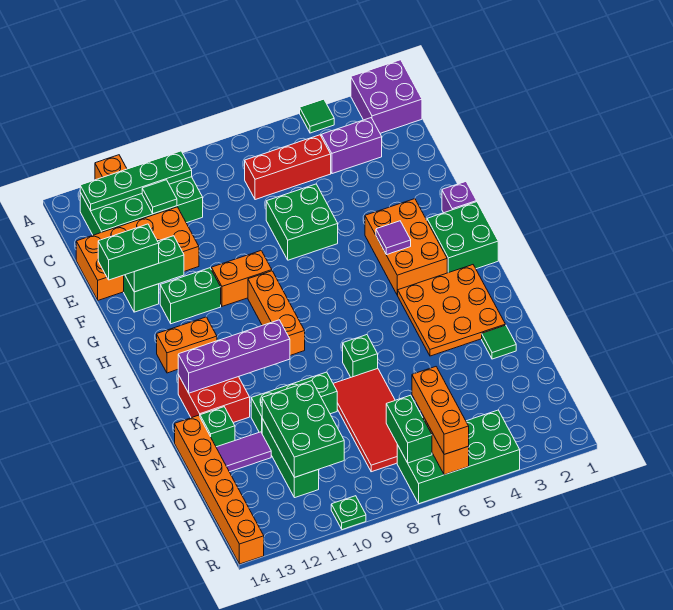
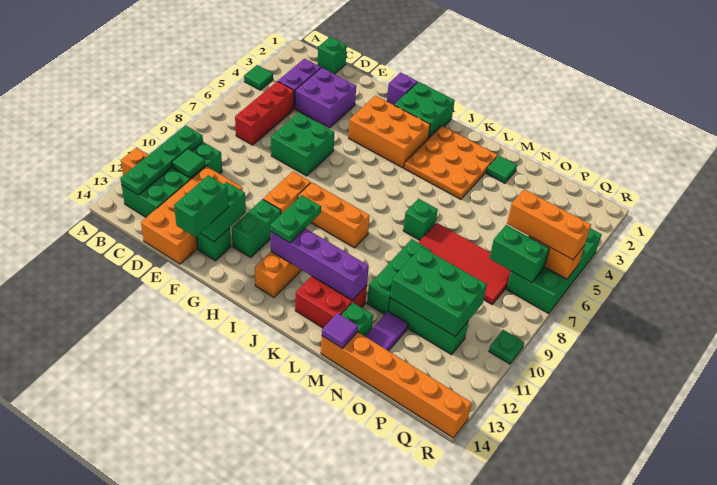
purple 2x2 brick [351,60,422,133] -> purple 2x2 brick moved to [295,68,356,128]
none -> green 1x1 brick [318,37,347,74]
purple 1x1 tile [376,221,411,255] -> purple 1x1 tile moved to [322,313,358,349]
none -> green 1x2 plate [270,195,321,243]
purple 1x4 brick [178,320,290,393] -> purple 1x4 brick turned to [271,228,369,300]

